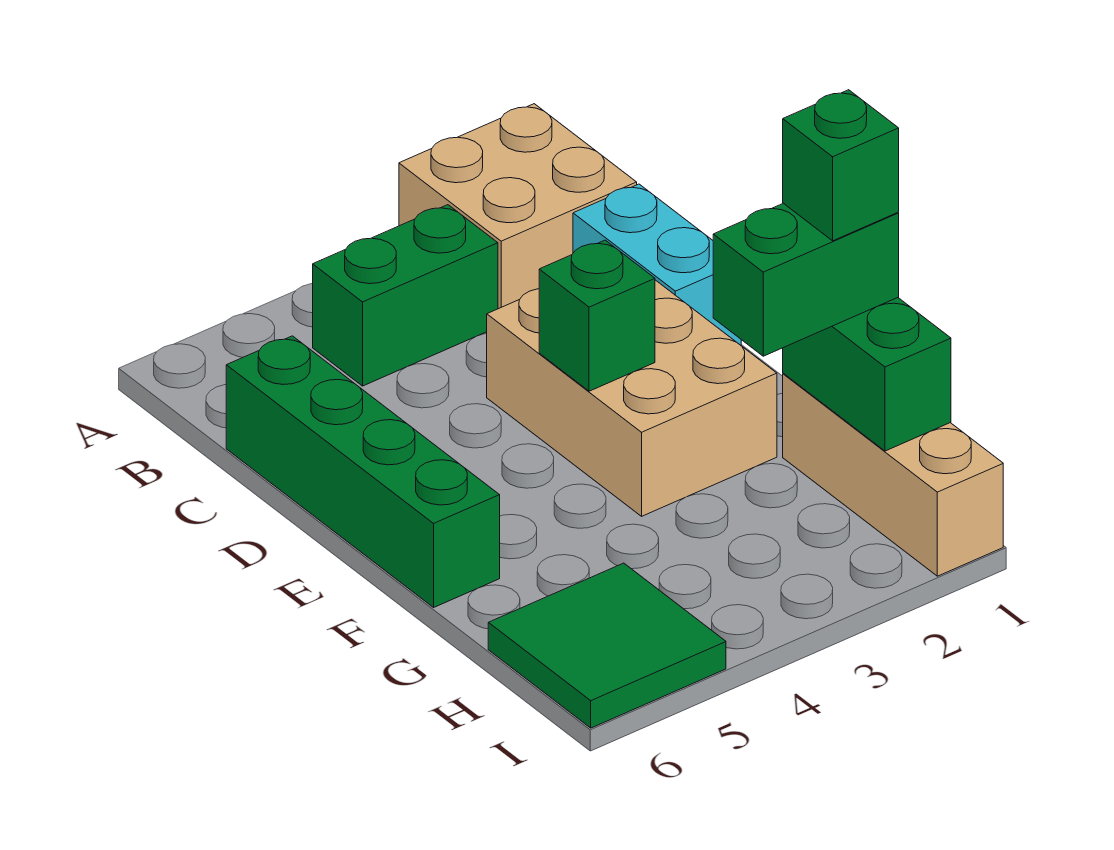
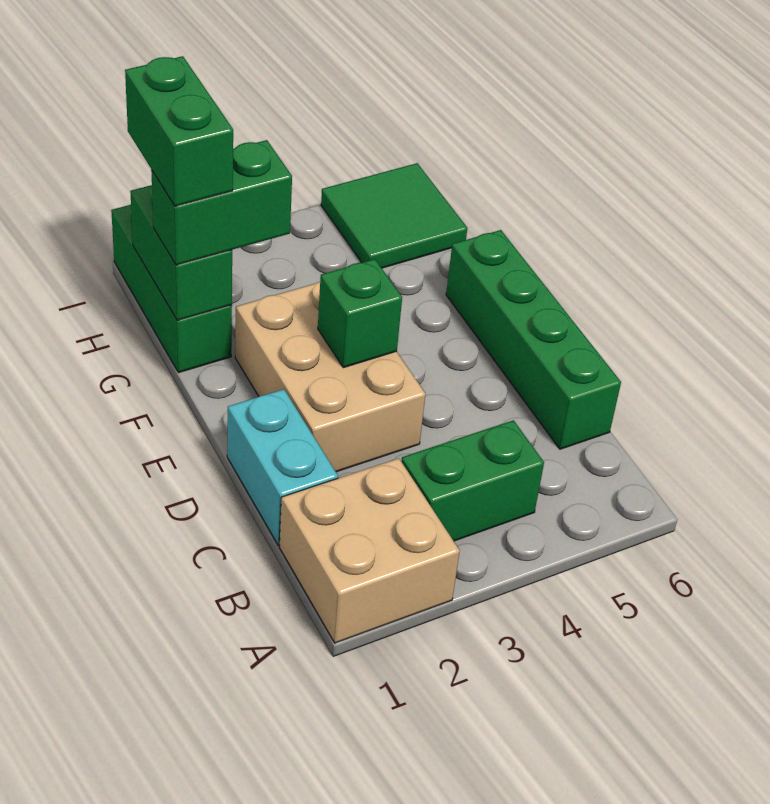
tan 1x3 brick [783,373,1003,576] -> green 1x3 brick [111,205,232,373]
green 1x1 brick [783,90,899,241] -> green 1x2 brick [125,56,233,206]

